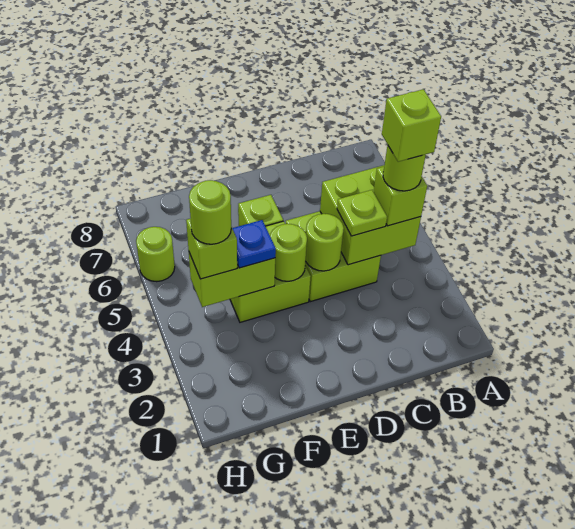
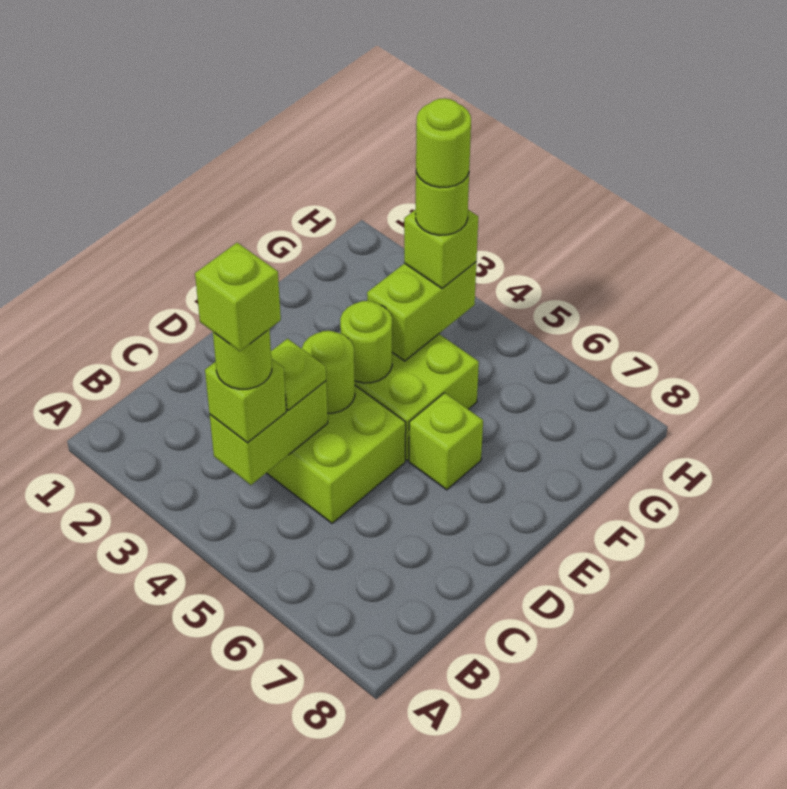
lime 2x2 brick [320,165,421,265] -> lime 1x2 brick [210,381,328,485]
blue 1x1 plate [232,220,276,268] -> none
lime 1x1 round brick [136,227,175,282] -> lime 1x1 round brick moved to [416,98,471,188]

